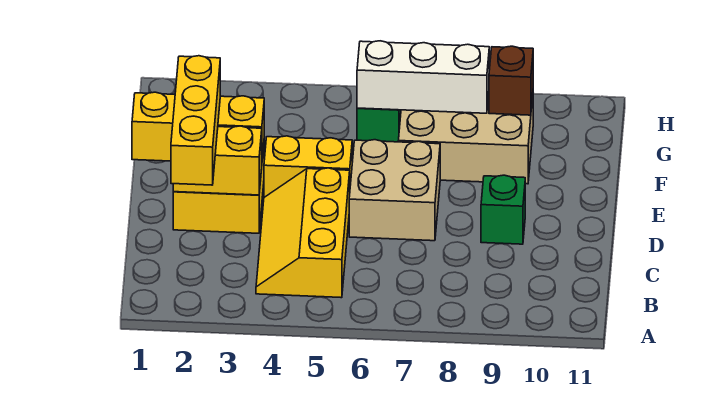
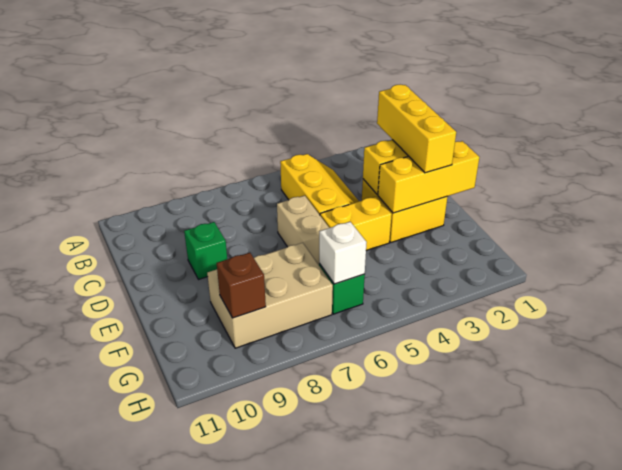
tan 2x2 brick [349,140,440,241] -> tan 1x2 brick [277,196,329,265]
white 1x3 brick [357,41,489,113] -> white 1x1 brick [319,222,367,284]

